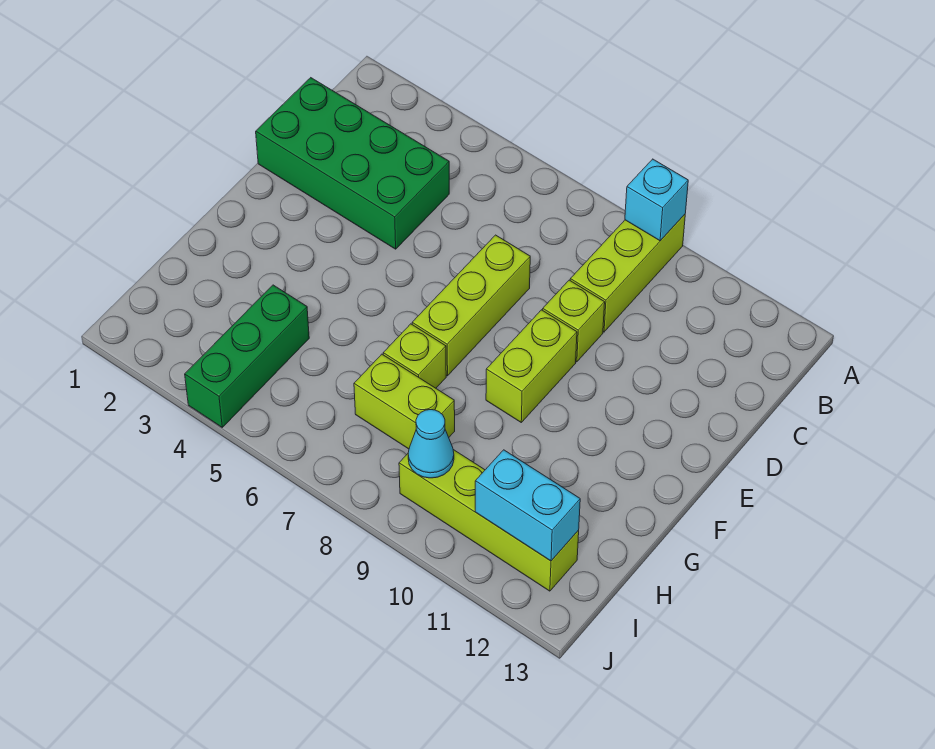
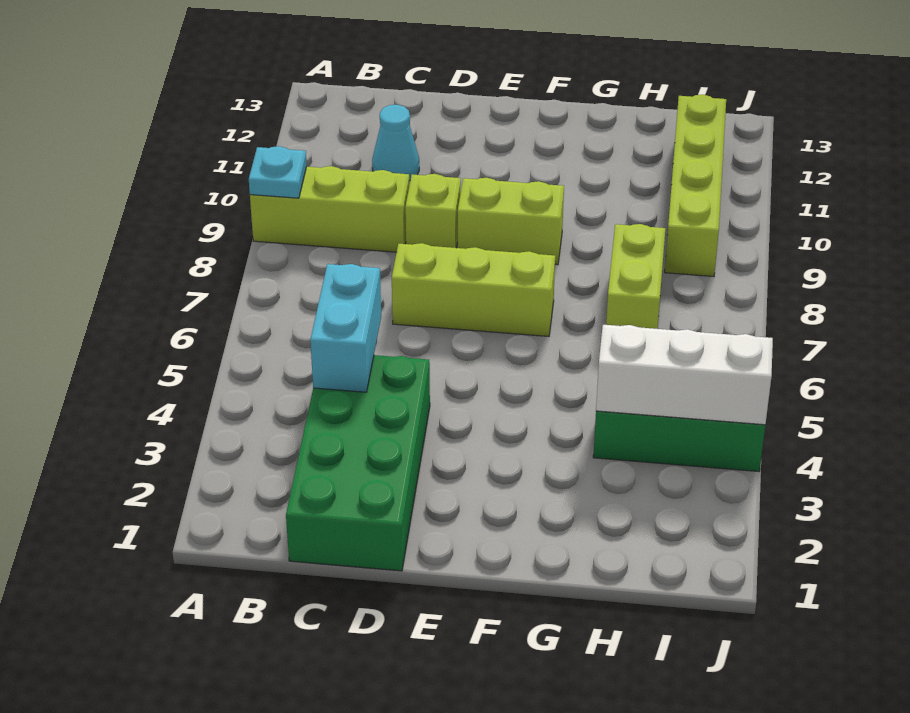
cyan 1x1 brick [625,159,688,241] -> cyan 1x1 plate [249,146,307,198]
lime 1x1 brick [383,324,446,388] -> none
none -> white 1x3 brick [596,325,773,425]
cyan 1x1 cone [408,410,454,478] -> cyan 1x1 cone moved to [372,105,419,181]
cyan 1x2 brick [475,450,580,561] -> cyan 1x2 brick moved to [310,264,381,392]

